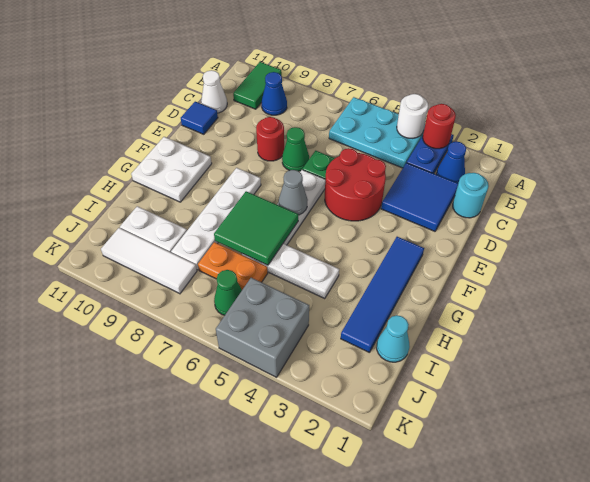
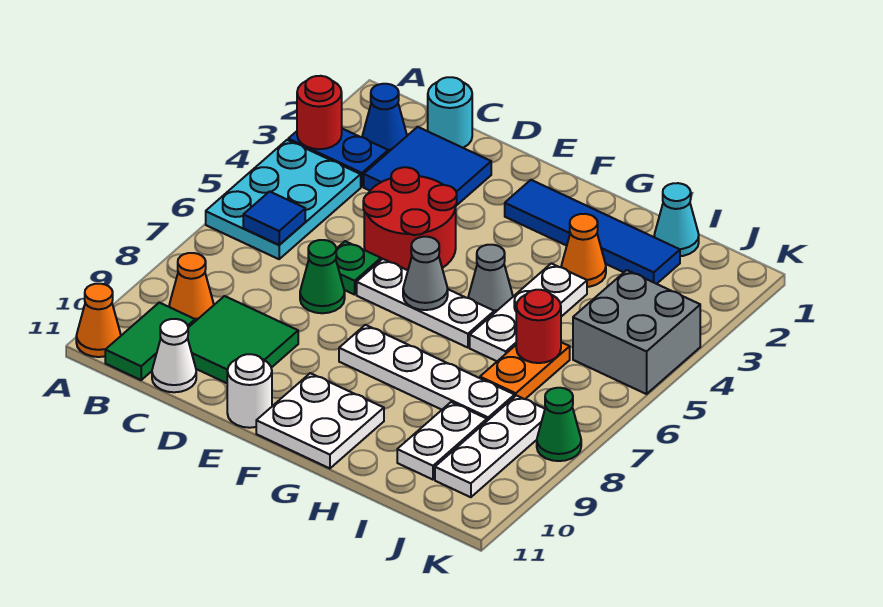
white 1x1 round brick [397,94,428,138] -> white 1x1 round brick moved to [227,354,272,428]
green 1x2 tile [233,62,282,109] -> green 1x2 tile turned to [105,302,195,380]
none -> orange 1x1 cone [76,284,121,357]
blue 1x1 cone [262,72,287,115] -> orange 1x1 cone [169,253,214,321]
red 1x1 round brick [256,117,284,161] -> red 1x1 round brick moved to [516,290,561,363]
blue 1x1 tile [181,102,218,134] -> blue 1x1 tile moved to [243,192,305,245]
none -> grey 1x1 cone [468,245,513,313]
green 2x2 tile [214,191,298,265] -> green 2x2 tile moved to [188,296,298,383]
none -> orange 1x1 cone [561,214,606,287]
green 1x1 cone [214,270,242,315] -> green 1x1 cone moved to [537,388,581,461]
white 1x3 tile [101,228,197,294] -> white 1x3 plate [435,396,545,497]

